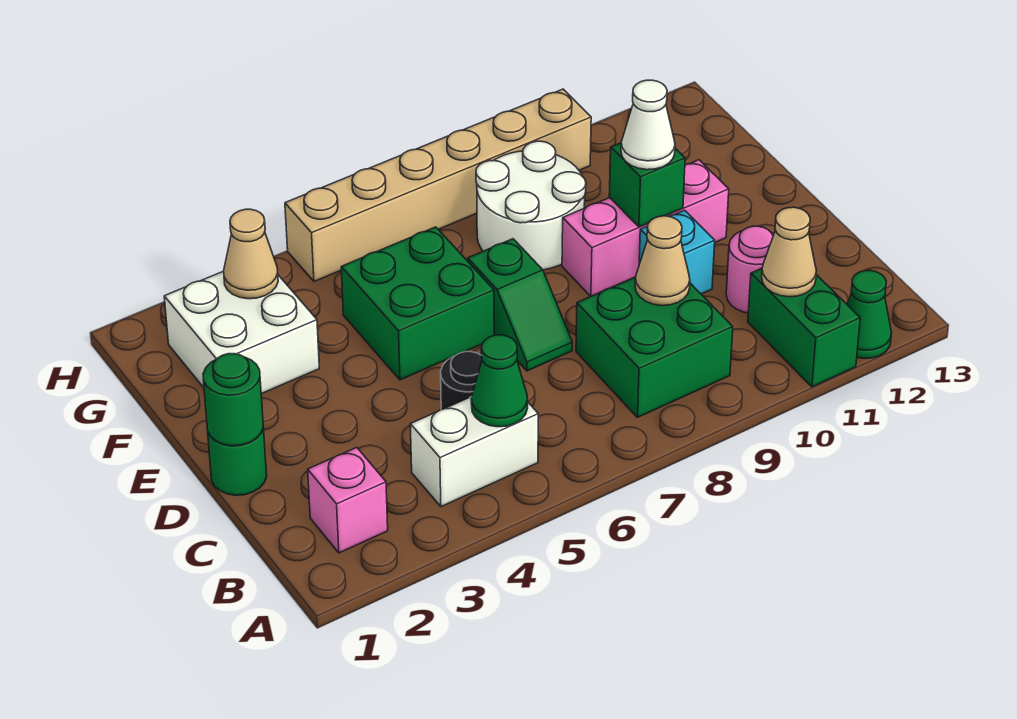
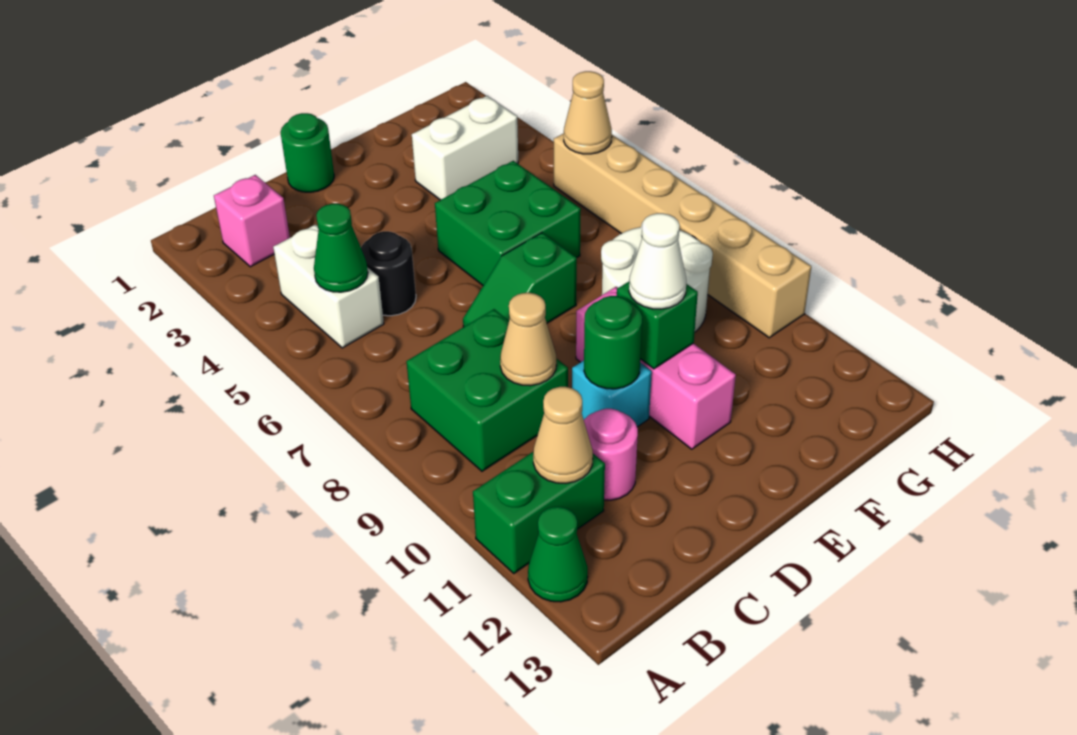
green 1x1 round brick [203,354,263,446] -> green 1x1 round brick moved to [584,296,642,389]
white 2x2 brick [164,271,319,394] -> white 1x2 brick [412,96,518,200]
tan 1x1 cone [224,209,278,299] -> tan 1x1 cone moved to [564,71,612,154]

